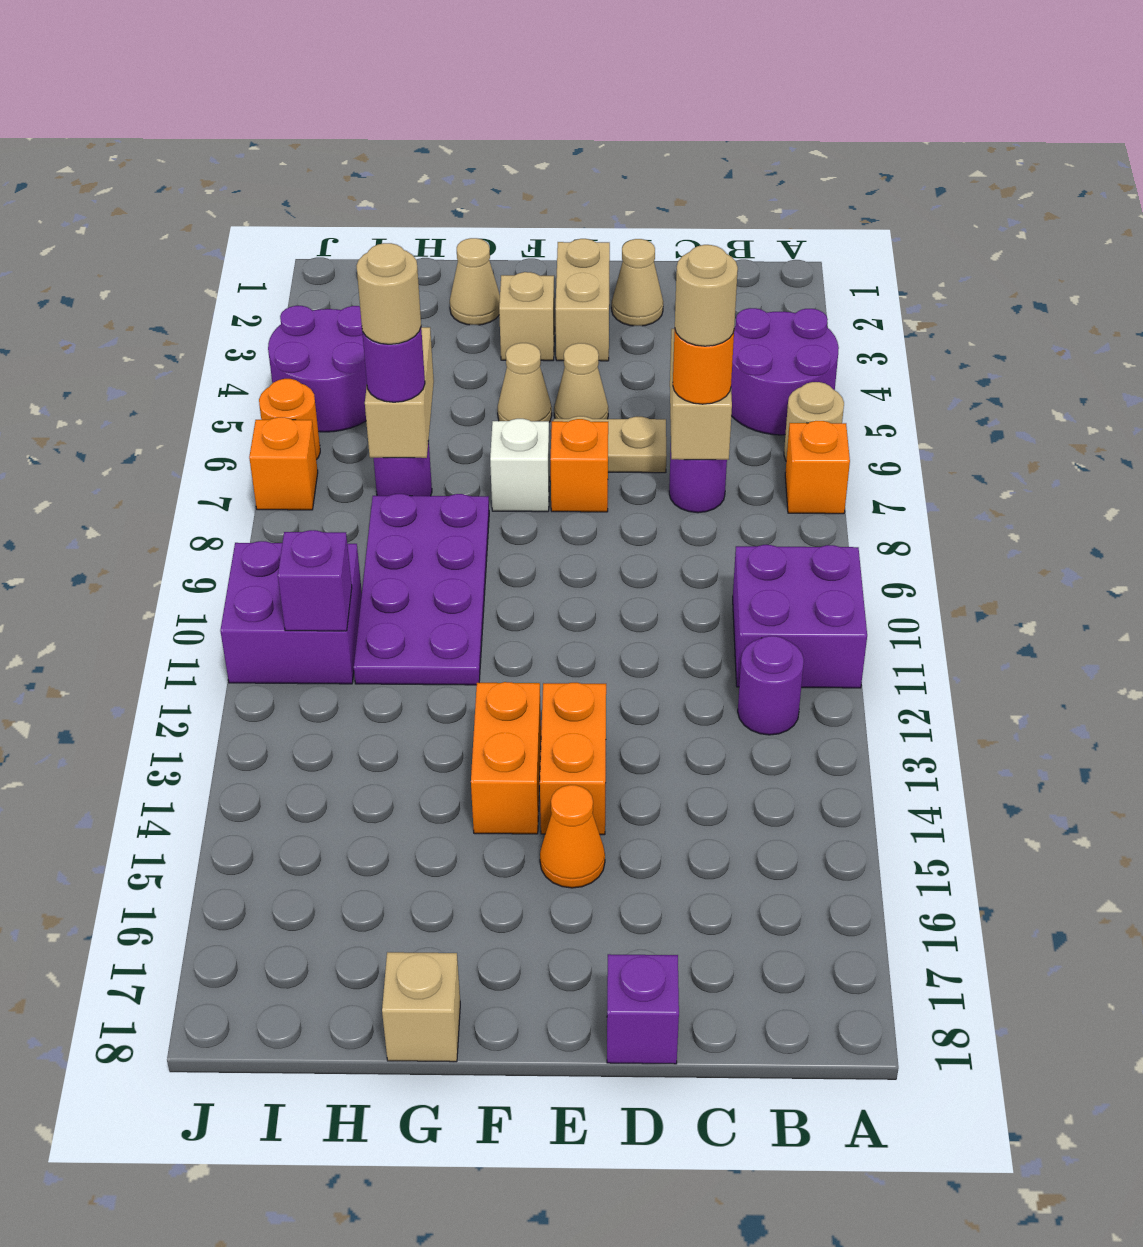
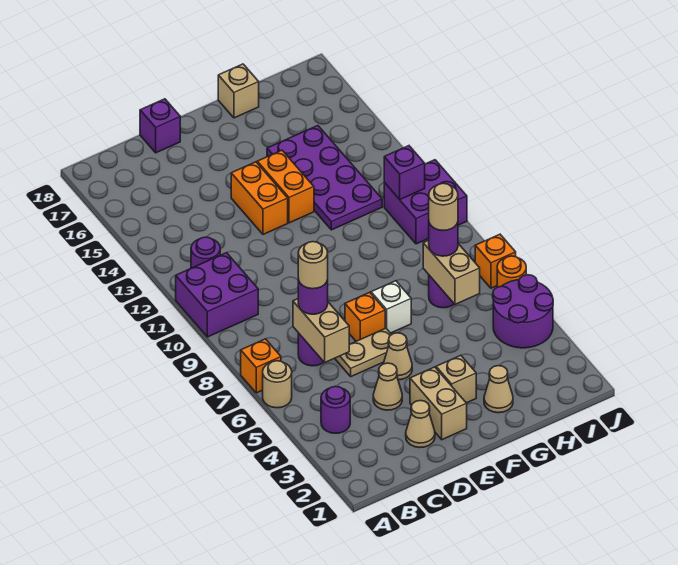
purple 2x2 round brick [731,308,839,435] -> purple 1x1 round brick [321,386,350,433]
orange 1x1 round brick [673,331,734,404] -> purple 1x1 round brick [298,279,328,314]
orange 1x1 cone [540,785,605,888] -> none
tan 1x1 cone [498,343,552,422] -> tan 1x1 cone moved to [373,363,402,410]
purple 2x4 plate [354,494,489,685] -> purple 2x4 plate moved to [267,126,382,230]

